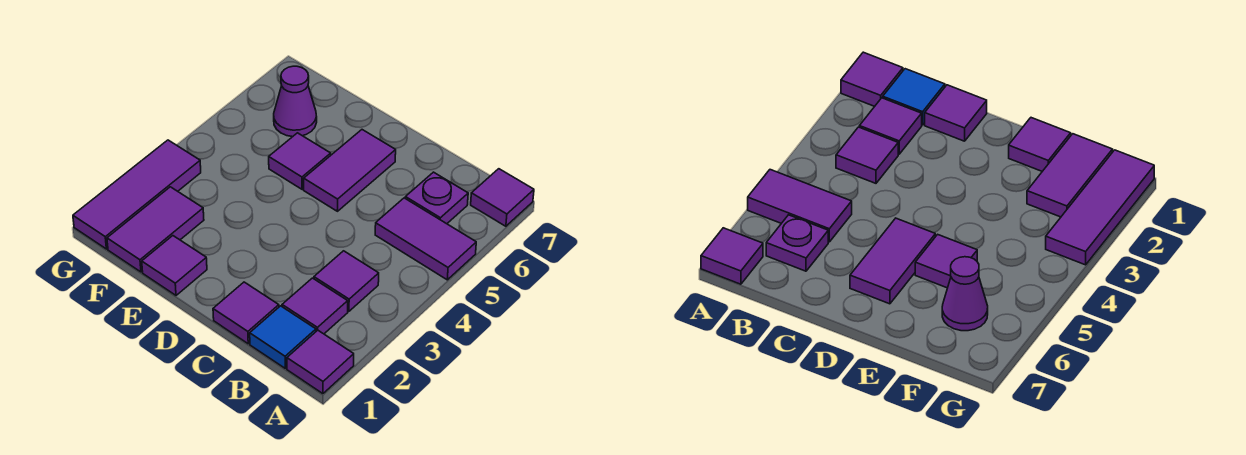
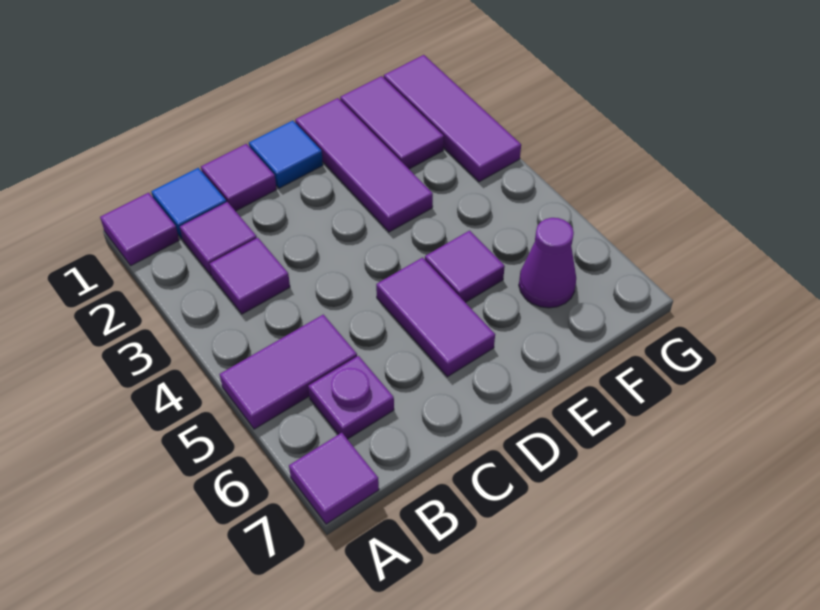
none -> blue 1x1 tile [249,121,323,188]
purple 1x1 tile [142,236,207,295] -> purple 1x3 tile [295,98,433,232]

